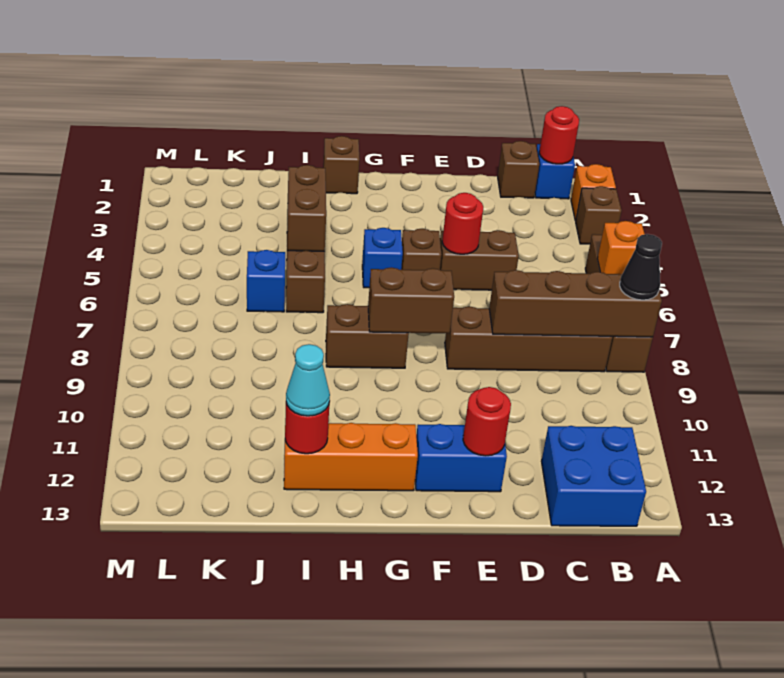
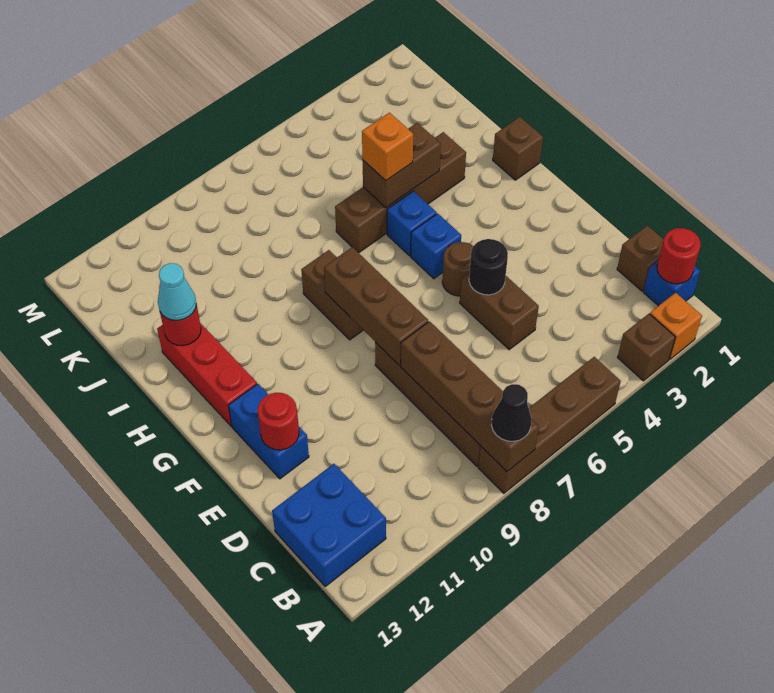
orange 1x1 brick [597,221,645,274] -> orange 1x1 brick moved to [362,113,413,181]
red 1x1 round brick [442,193,483,254] -> black 1x1 round brick [469,239,508,295]
brown 1x1 brick [401,229,441,270] -> brown 1x1 round brick [442,242,473,296]
brown 1x2 brick [368,267,454,334] -> brown 1x3 brick [324,247,428,365]
orange 1x3 brick [284,423,418,491] -> red 1x3 brick [157,323,257,426]
blue 1x1 brick [247,250,285,312] -> blue 1x1 brick moved to [387,191,437,256]

